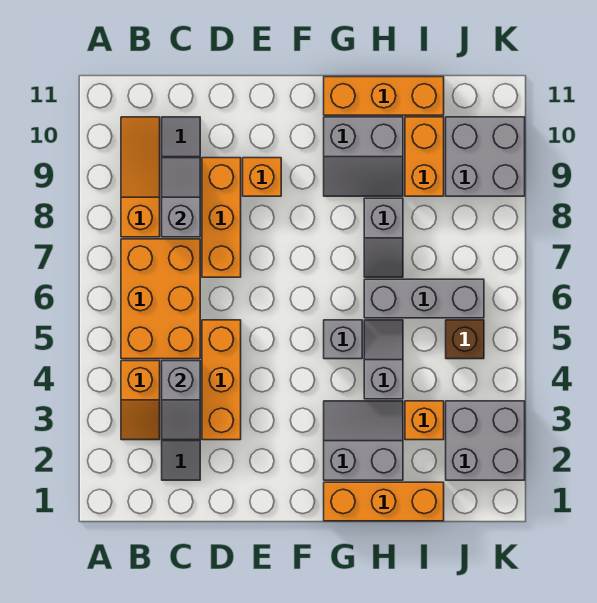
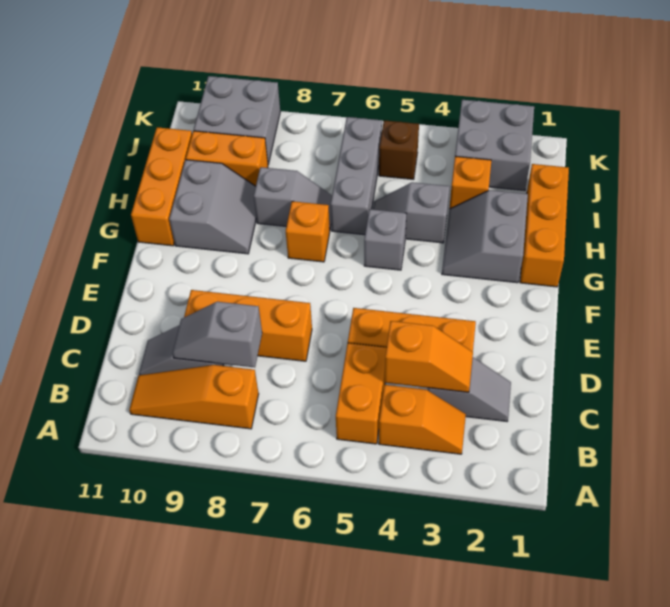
orange 2x3 brick [121,239,200,359] -> orange 1x2 brick [336,343,387,444]
grey 1x2 slope [162,361,200,440] -> orange 1x2 slope [385,321,473,392]
orange 1x1 brick [243,158,281,196] -> orange 1x1 brick moved to [286,201,330,262]

